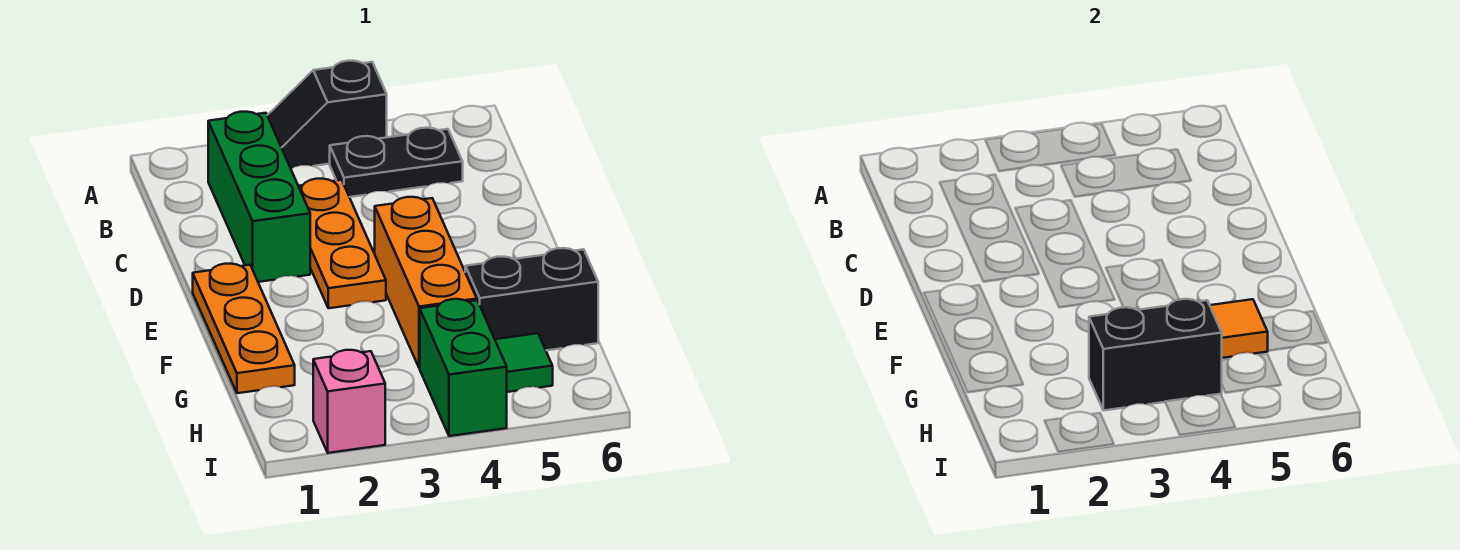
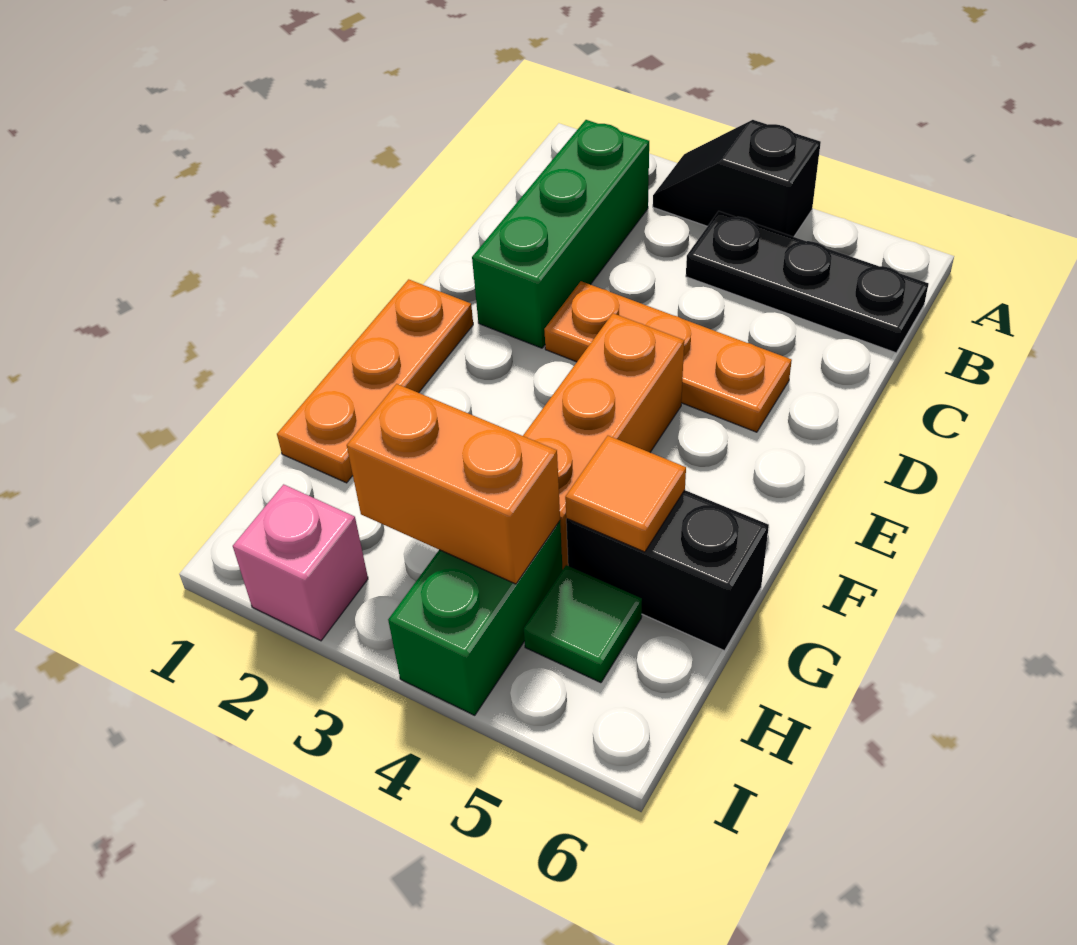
black 1x2 plate [330,128,463,197] -> black 1x3 plate [686,211,929,353]
orange 1x3 plate [299,179,386,308] -> orange 1x3 plate turned to [544,281,792,432]
black 1x2 brick [1089,299,1222,410] -> orange 1x2 brick [347,384,560,584]

